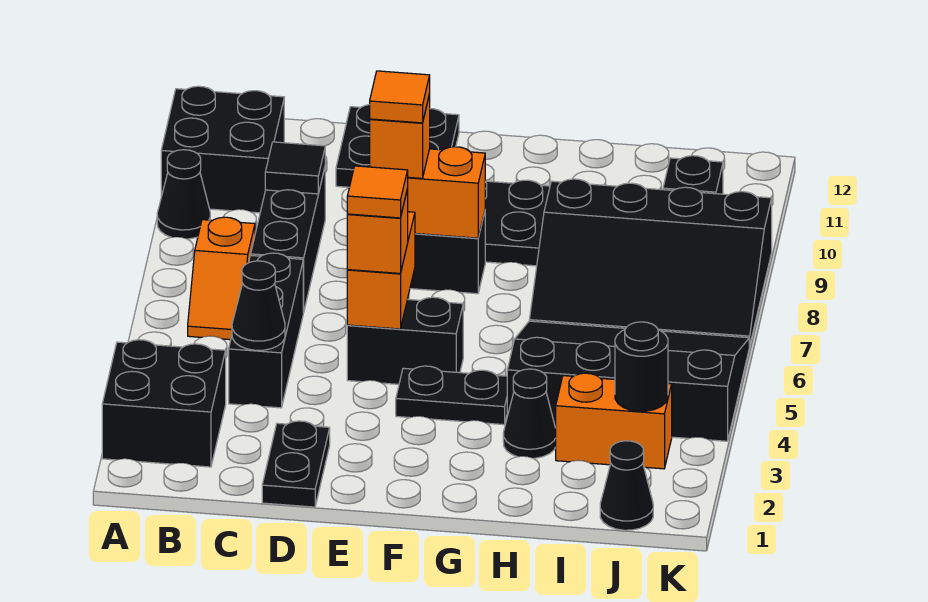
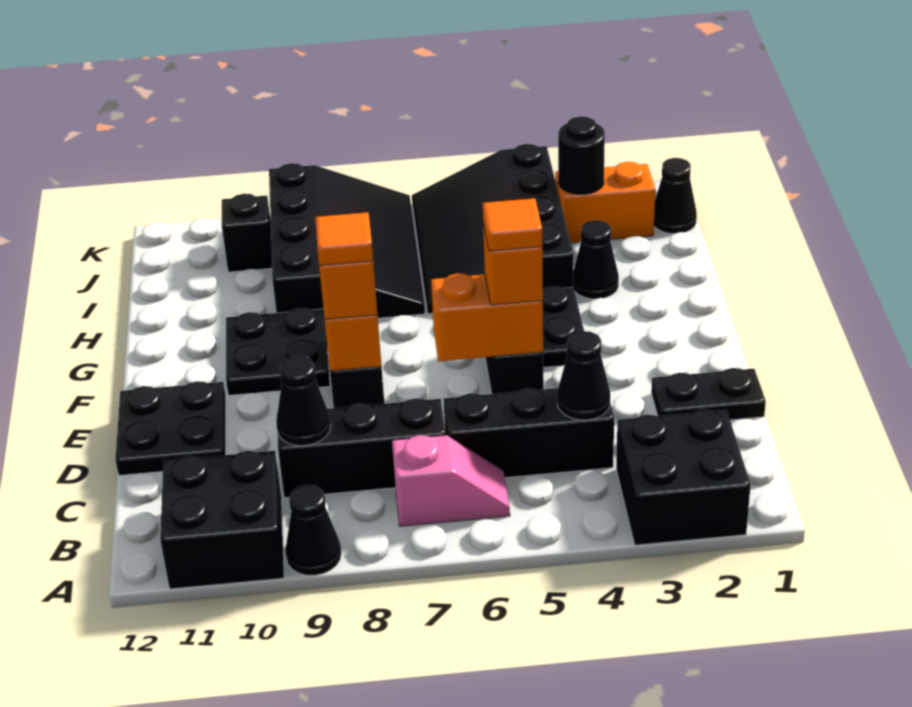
orange 1x2 slope [188,217,255,340] -> pink 1x2 slope [392,435,510,526]
black 1x1 tile [265,142,325,194] -> black 1x1 cone [276,356,331,446]
orange 1x2 brick [556,373,672,469] -> orange 1x2 brick turned to [555,162,655,243]

